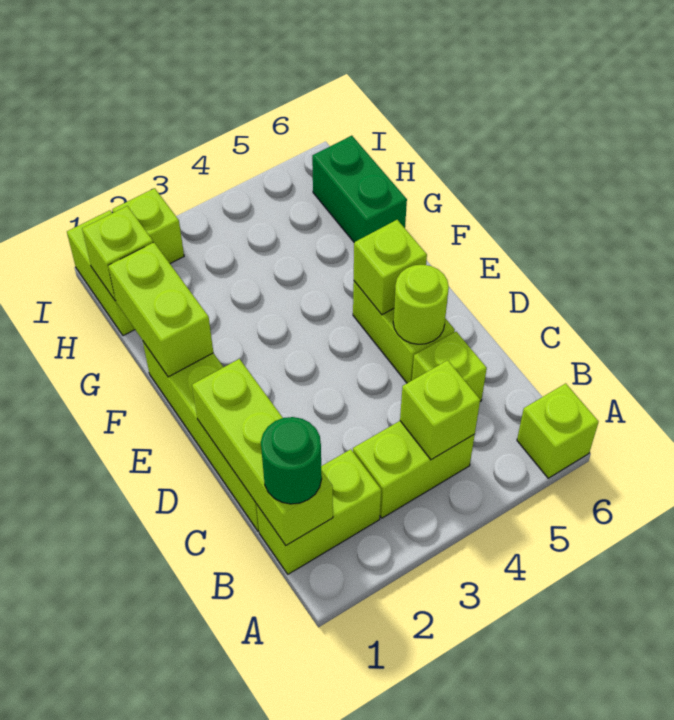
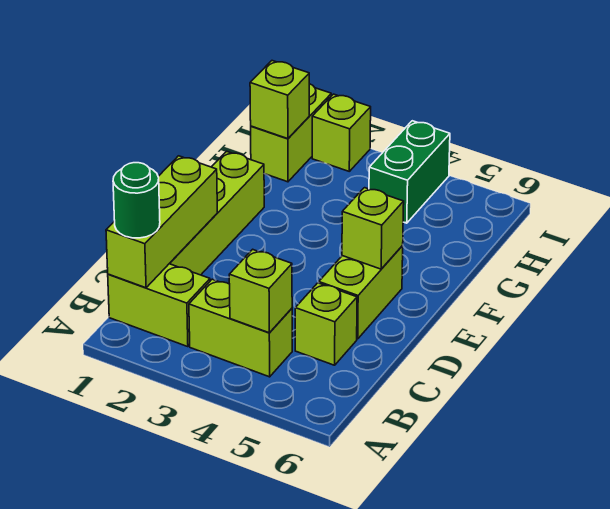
lime 1x1 brick [517,383,599,478] -> none
lime 1x1 round brick [393,265,449,344] -> none
lime 1x2 brick [108,242,213,377] -> none
green 1x2 brick [312,136,407,242] -> green 1x2 brick moved to [369,121,450,223]

